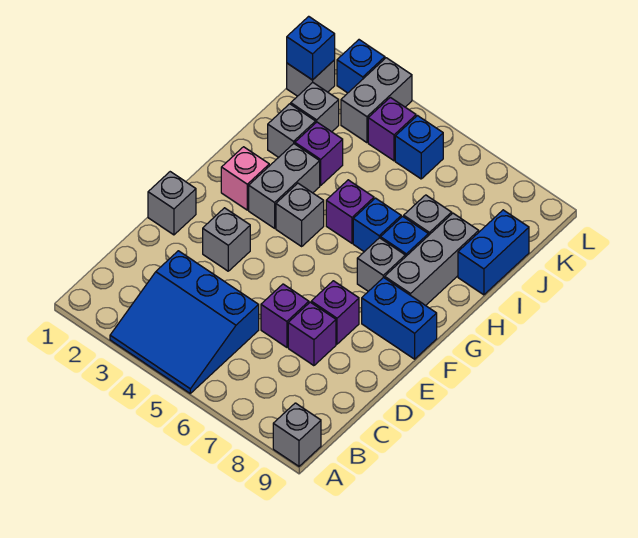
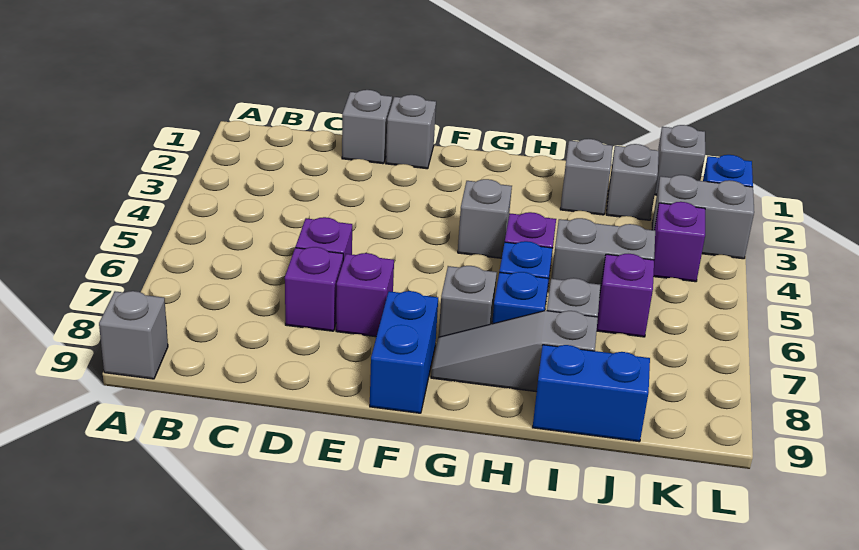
blue 3x3 slope [110,251,259,393] -> none
grey 1x1 brick [203,208,250,271] -> grey 1x1 brick moved to [342,90,392,164]
pink 1x1 brick [221,147,269,210] -> none
grey 1x2 brick [249,144,320,228] -> grey 1x2 brick moved to [551,218,655,290]
grey 1x3 brick [385,213,479,306] -> grey 1x3 slope [431,311,598,392]
purple 1x1 brick [295,122,343,185] -> purple 1x1 brick moved to [597,254,654,337]
blue 1x1 brick [287,16,335,80] -> none
blue 1x1 brick [395,116,443,179] -> none

